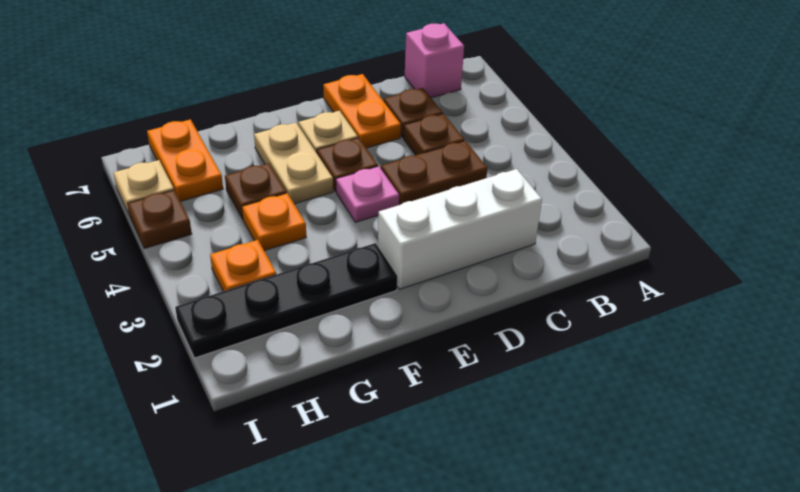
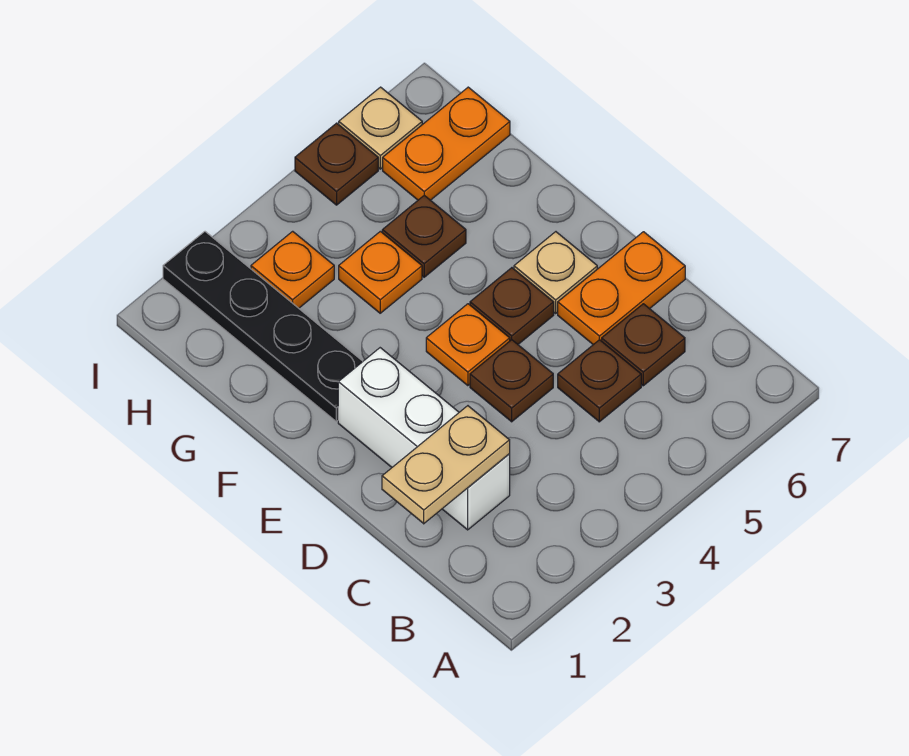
pink 1x1 brick [405,23,464,98] -> none
brown 1x2 plate [381,141,487,205] -> brown 1x1 plate [470,340,553,422]
pink 1x1 plate [336,166,399,222] -> orange 1x1 plate [426,304,510,386]
tan 1x2 plate [254,123,333,204] -> tan 1x2 plate moved to [382,406,510,524]

